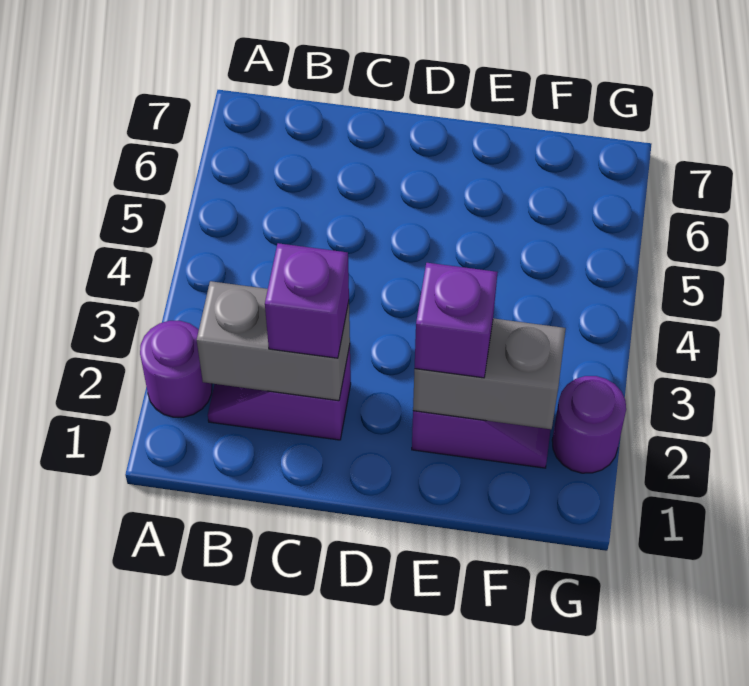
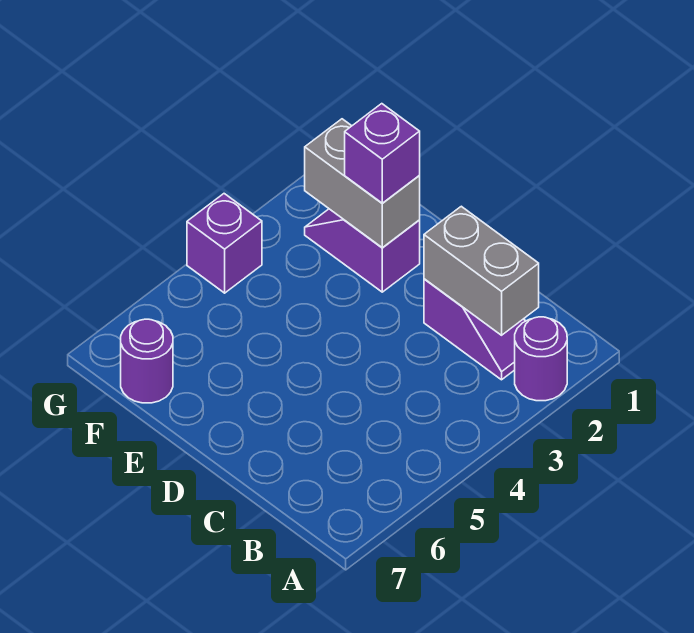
purple 1x1 brick [265,243,349,358] -> purple 1x1 brick moved to [187,194,262,293]
purple 1x1 round brick [552,376,626,473] -> purple 1x1 round brick moved to [121,319,173,403]

